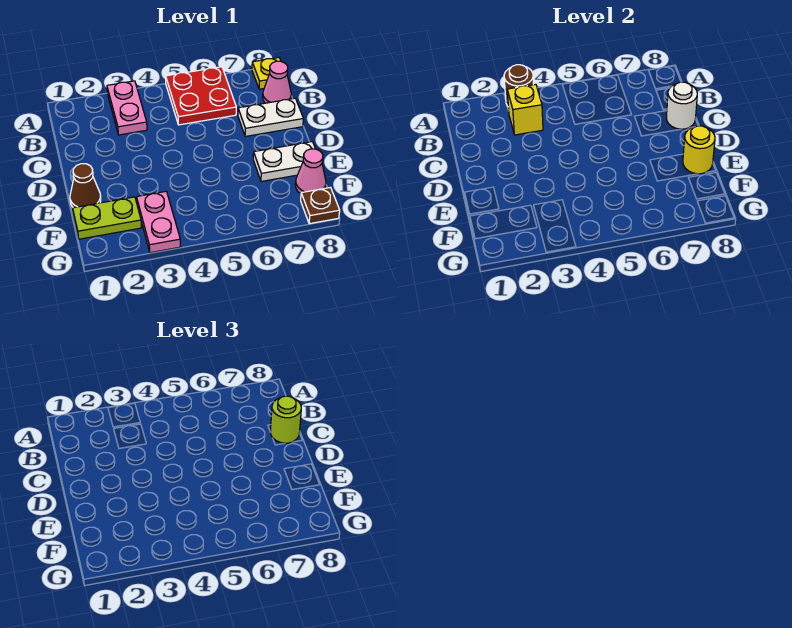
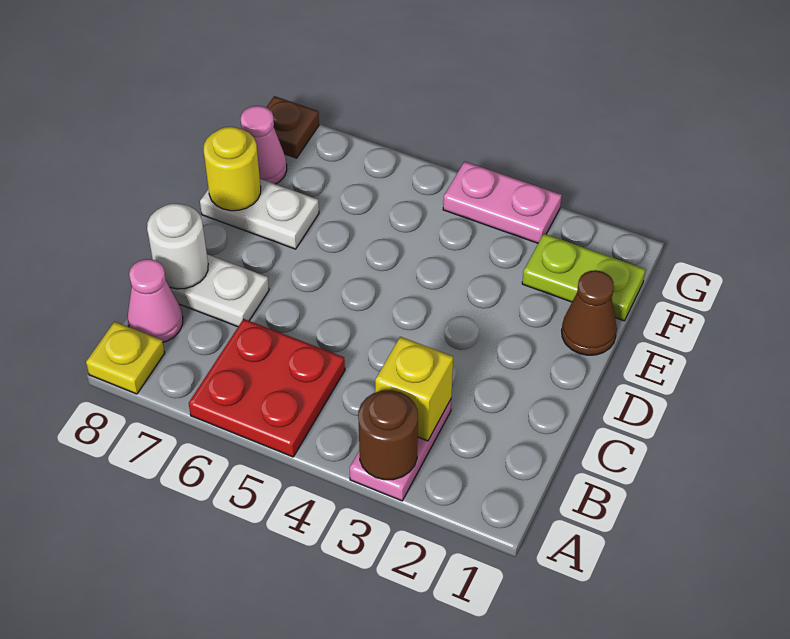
lime 1x1 round brick [271,396,301,443] -> none
pink 1x2 plate [137,191,181,253] -> pink 1x2 plate turned to [443,161,562,243]

